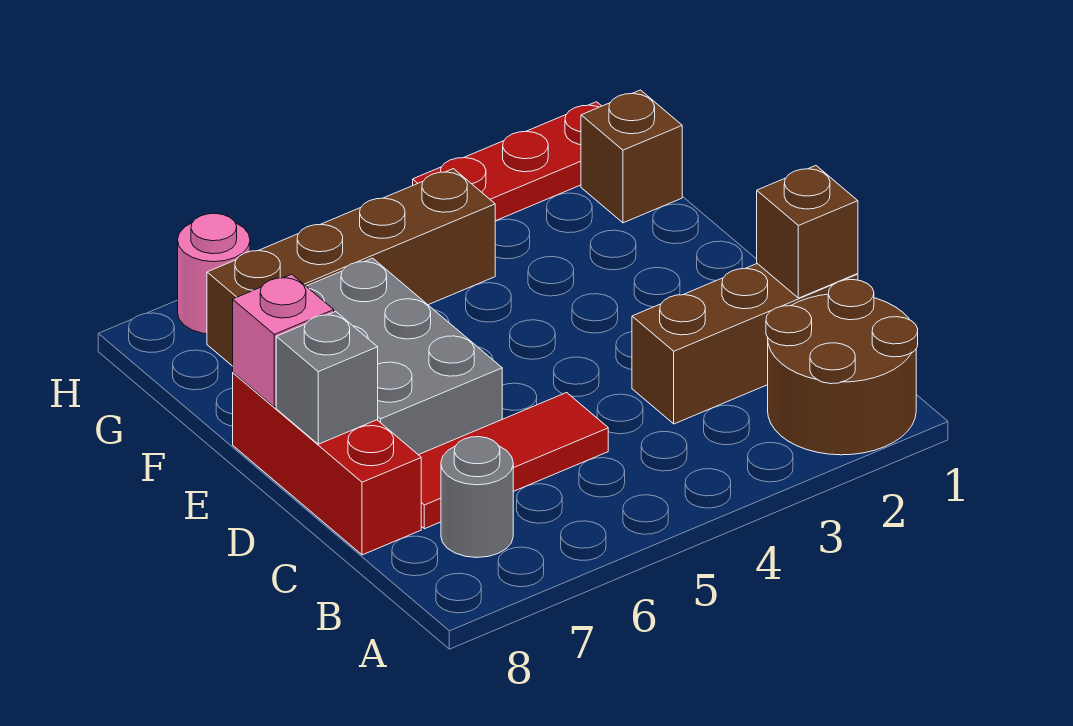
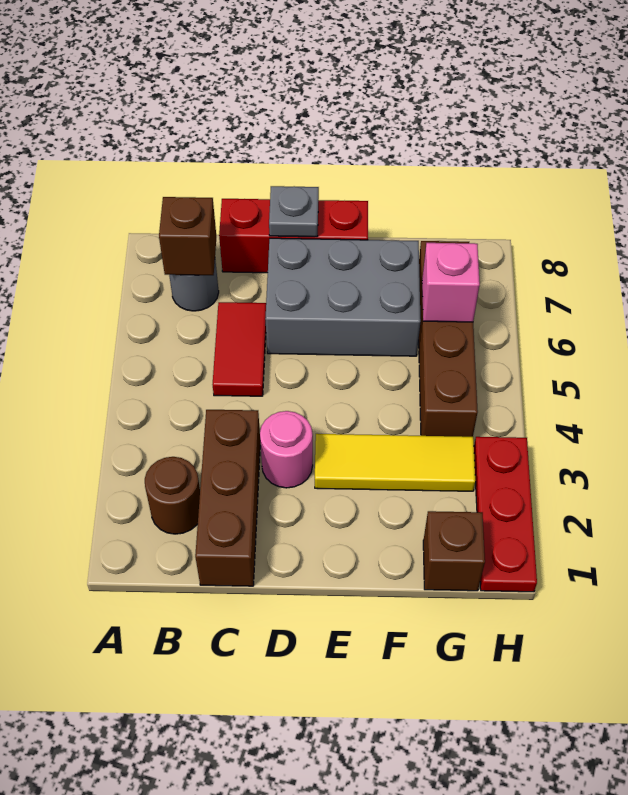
brown 2x2 round brick [766,280,918,455] -> brown 1x1 round brick [145,457,200,534]
brown 1x1 brick [757,166,858,298] -> brown 1x1 brick moved to [159,197,216,275]
red 1x3 tile [419,393,608,529] -> red 1x2 tile [213,302,266,396]
grey 1x1 brick [276,312,378,444] -> grey 1x1 plate [269,186,319,237]
none -> yellow 1x3 tile [315,434,475,491]
pink 1x1 brick [233,274,334,407] -> pink 1x1 brick moved to [422,243,480,322]
pink 1x1 round brick [178,213,250,334] -> pink 1x1 round brick moved to [260,411,313,488]

